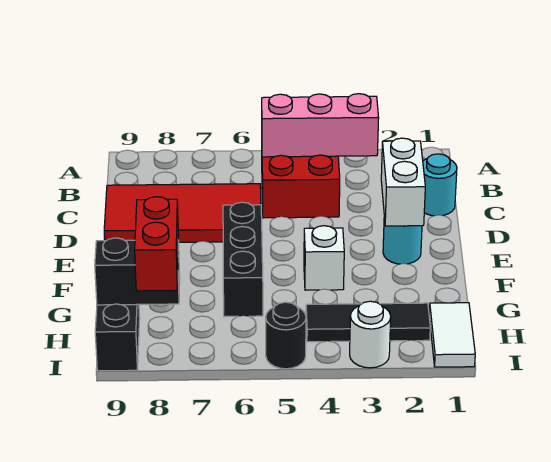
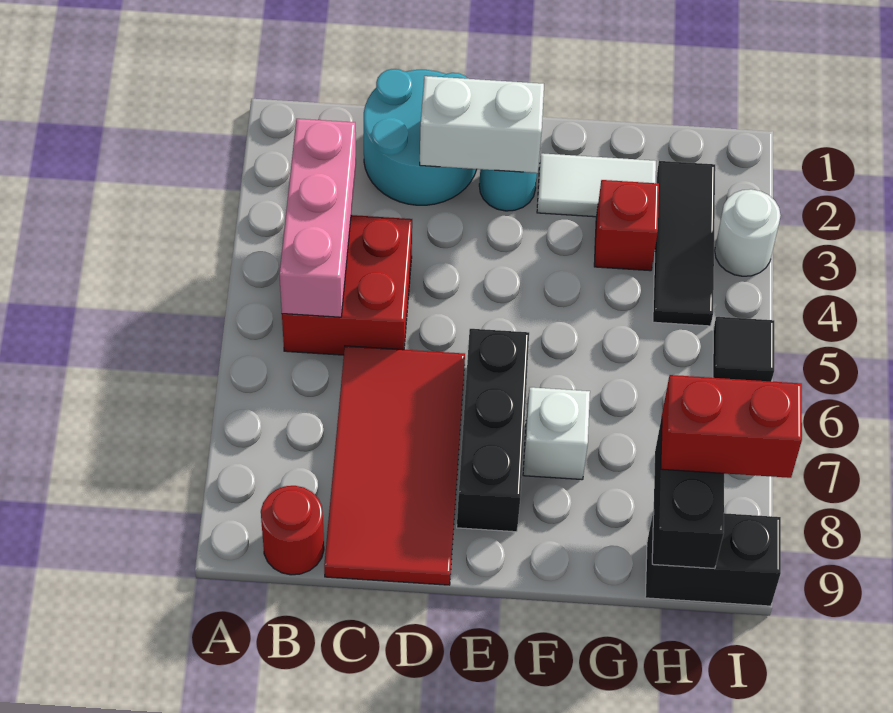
none -> red 1x1 round brick [261,486,324,575]
cyan 1x1 round brick [423,154,457,216] -> cyan 2x2 round brick [364,69,477,205]
black 1x3 brick [223,202,263,317] -> black 1x3 brick turned to [457,329,529,532]
white 1x1 brick [304,226,344,290] -> white 1x1 brick moved to [523,387,590,480]
none -> red 1x1 brick [594,180,659,271]
white 1x2 tile [429,303,475,367] -> white 1x2 tile moved to [537,153,656,217]
black 1x1 round brick [266,302,306,369] -> black 1x1 tile [713,317,774,381]

